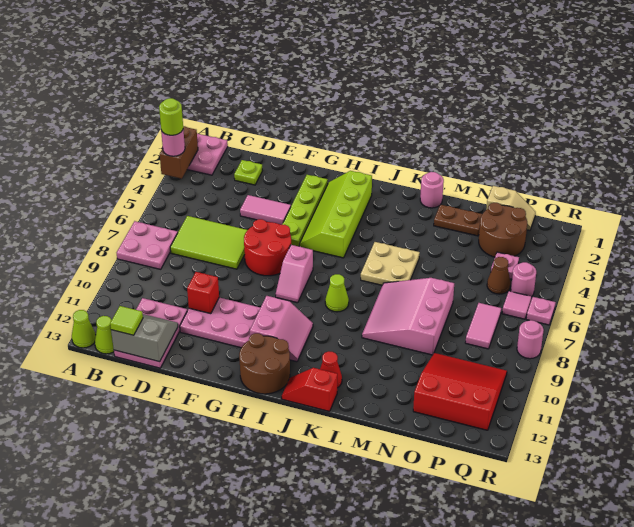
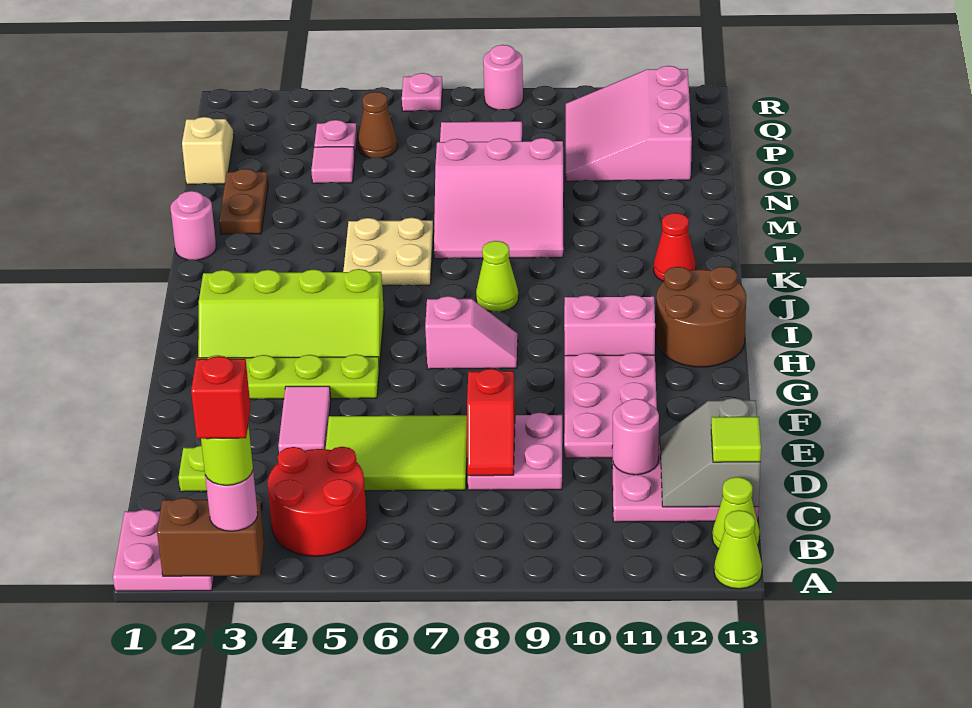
pink 2x2 plate [117,221,178,269] -> pink 2x2 plate moved to [468,413,562,490]
lime 2x3 tile [170,216,247,269] -> lime 2x3 tile turned to [326,415,467,491]
red 1x1 brick [187,272,219,314] -> red 1x1 brick moved to [191,356,250,439]
red 2x2 round brick [244,219,291,276] -> red 2x2 round brick moved to [268,447,367,556]
red 1x2 slope [282,368,337,411] -> red 1x2 slope moved to [467,368,515,476]
brown 2x2 round brick [479,203,527,257] -> none
red 3x3 slope [413,353,507,430] -> pink 3x3 slope [566,66,692,181]
pink 1x1 round brick [511,262,536,297] -> pink 1x1 round brick moved to [612,399,659,475]
pink 1x1 tile [502,291,531,319] -> pink 1x1 tile moved to [311,147,355,183]

